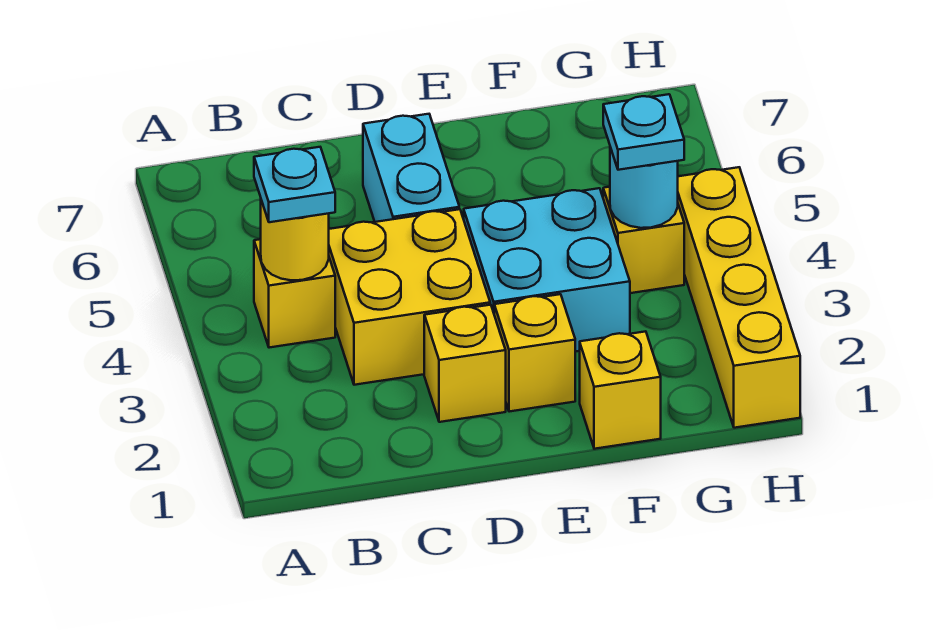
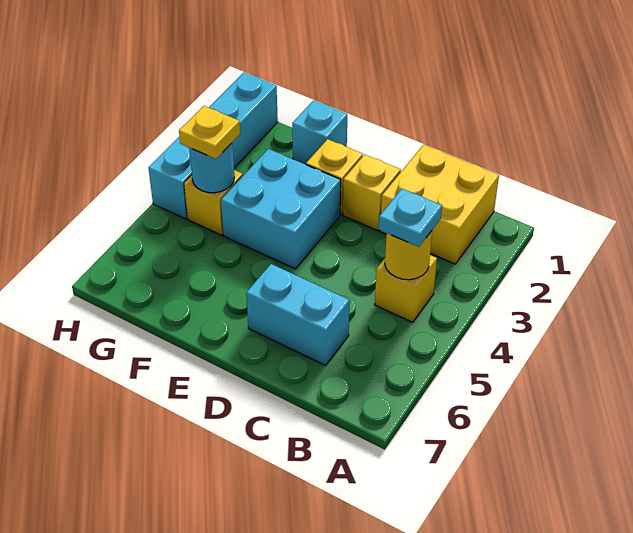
yellow 2x2 brick [329,209,490,385] -> yellow 2x2 brick moved to [380,145,499,264]
cyan 1x2 brick [363,114,459,222] -> cyan 1x2 brick turned to [246,264,350,365]
yellow 1x1 brick [580,331,661,449] -> cyan 1x1 brick [292,101,347,165]
cyan 1x1 plate [603,94,684,170] -> yellow 1x1 plate [179,106,240,159]
yellow 1x4 brick [678,167,800,428] -> cyan 1x4 brick [149,73,278,219]

